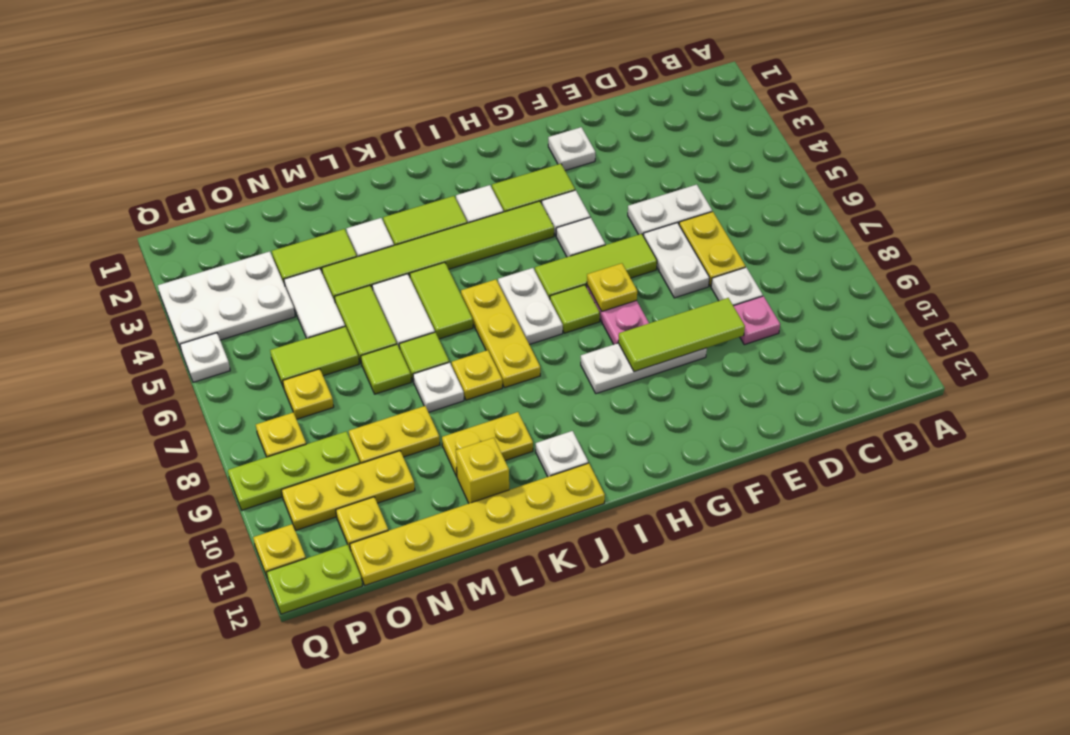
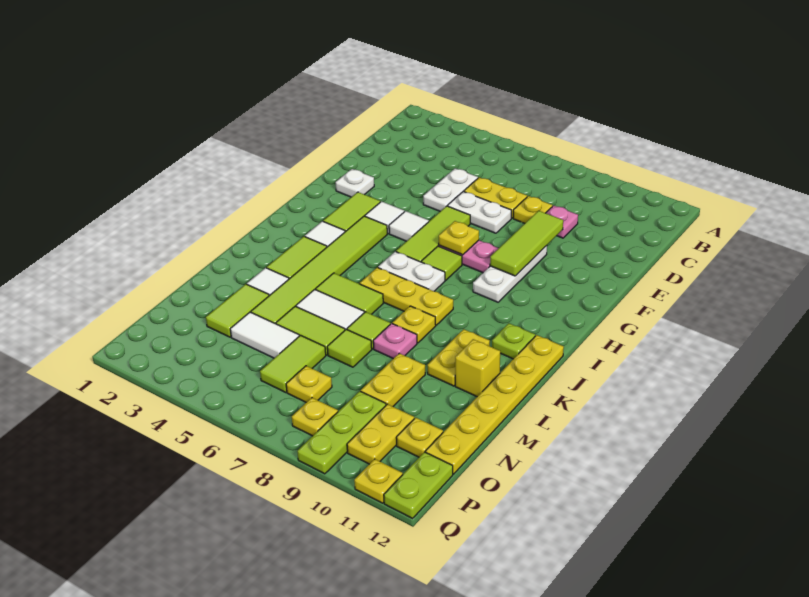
white 1x1 plate [711,267,763,306] -> yellow 1x1 plate [513,196,552,224]
white 1x1 plate [536,431,588,477] -> lime 1x1 plate [492,323,535,359]
white 1x1 plate [413,362,464,412] -> pink 1x1 plate [373,323,417,359]
yellow 1x3 plate [282,451,415,531] -> yellow 1x2 plate [347,404,414,464]
white 2x3 plate [158,251,295,350] -> none
white 1x1 plate [180,333,230,382] -> none

